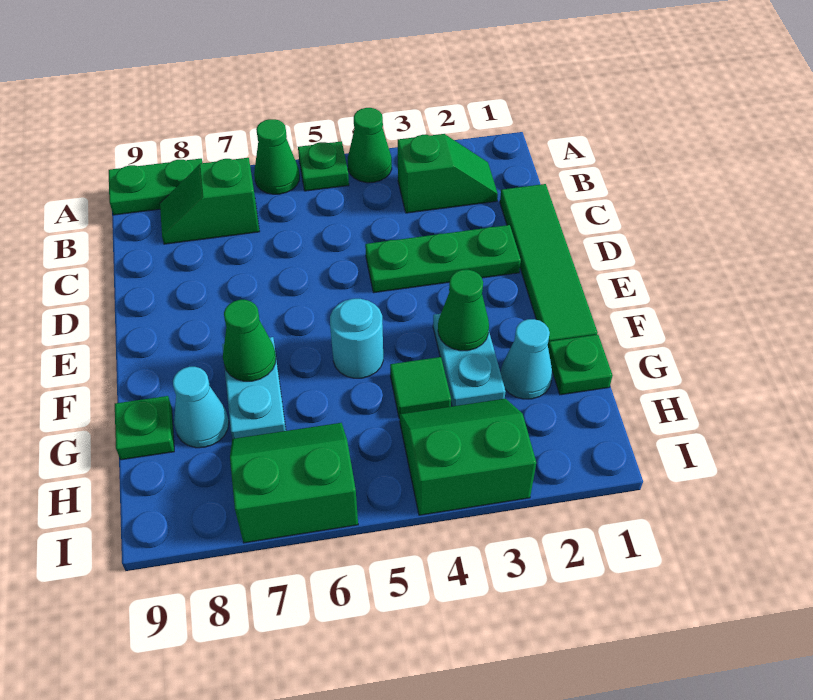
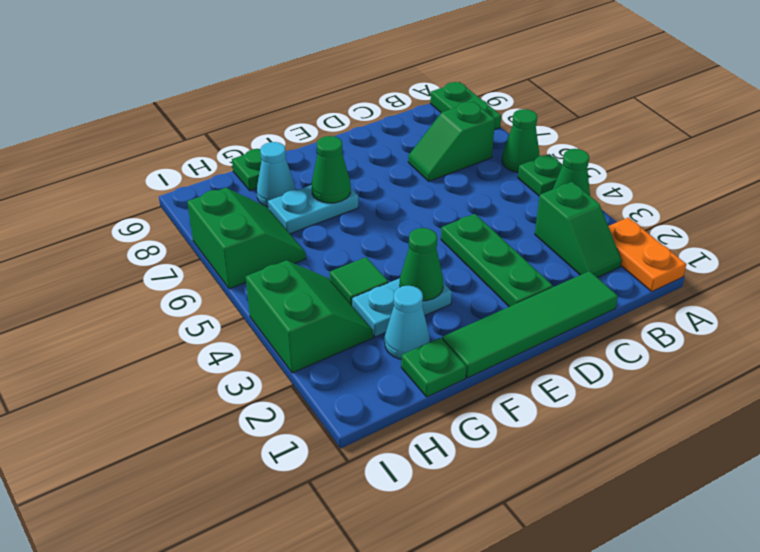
none -> orange 1x2 plate [608,218,686,292]
green 1x2 slope [160,158,260,244] -> green 1x2 slope turned to [408,102,495,181]
cyan 1x1 round brick [330,299,383,378] -> none

